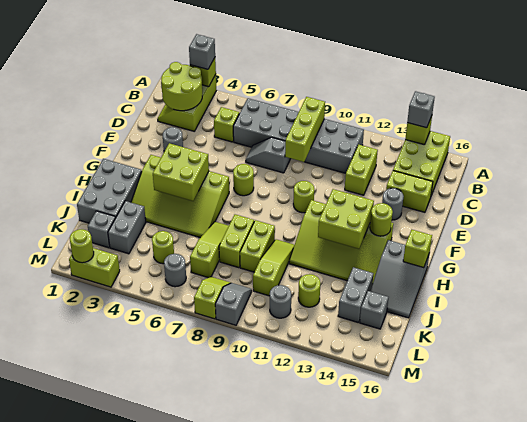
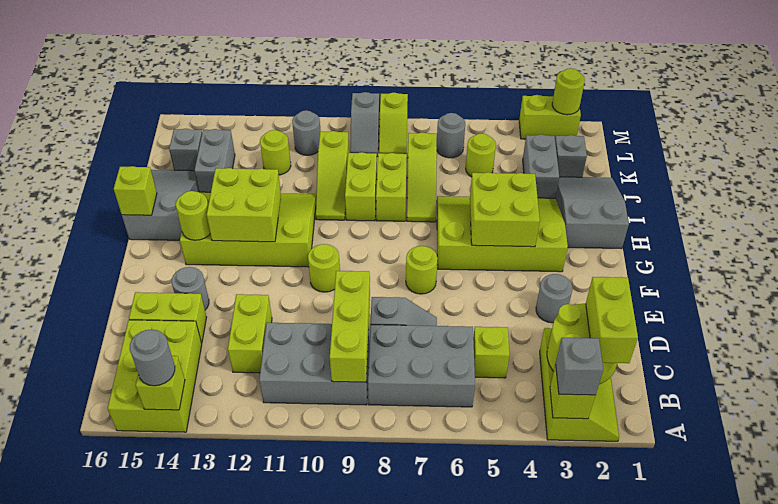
grey 1x1 brick [407,91,435,128] -> grey 1x1 round brick [130,329,175,386]
none -> lime 1x2 brick [586,277,638,363]
grey 2x3 brick [77,159,142,223] -> grey 2x3 slope [556,177,629,249]

